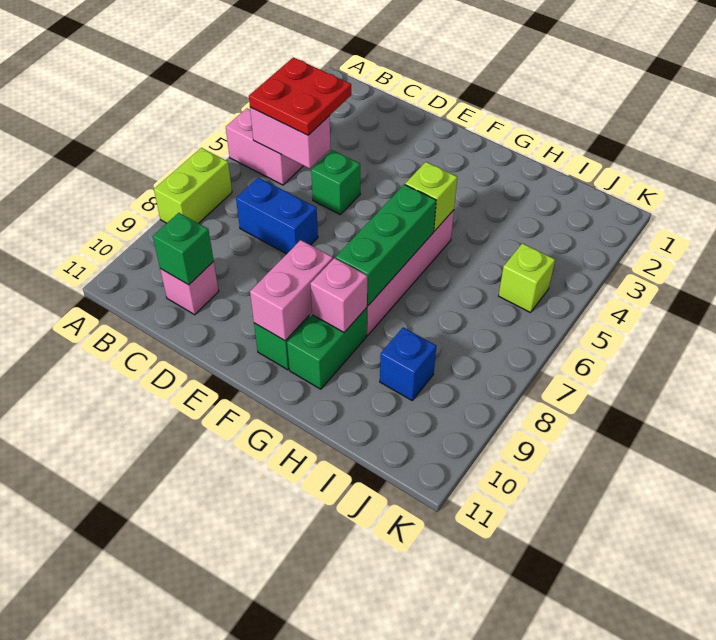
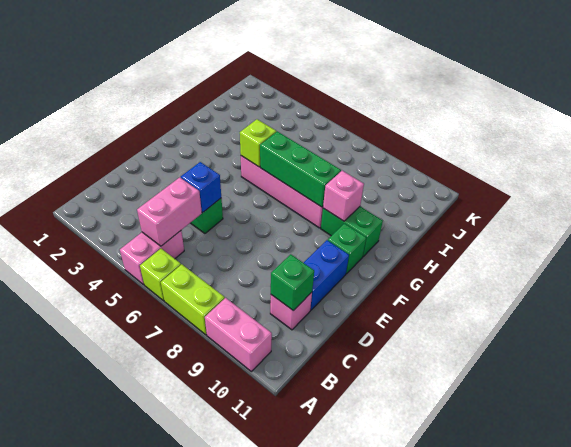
red 2x2 plate [249,57,351,135] -> none
blue 1x2 brick [236,177,318,254] -> blue 1x2 brick moved to [304,240,349,310]
pink 1x2 brick [250,240,333,341] -> pink 1x2 brick moved to [205,298,272,371]
blue 1x1 brick [380,327,436,400] -> blue 1x1 brick moved to [181,162,221,213]
lime 1x1 brick [499,243,555,313] -> lime 1x1 brick moved to [140,249,181,301]

